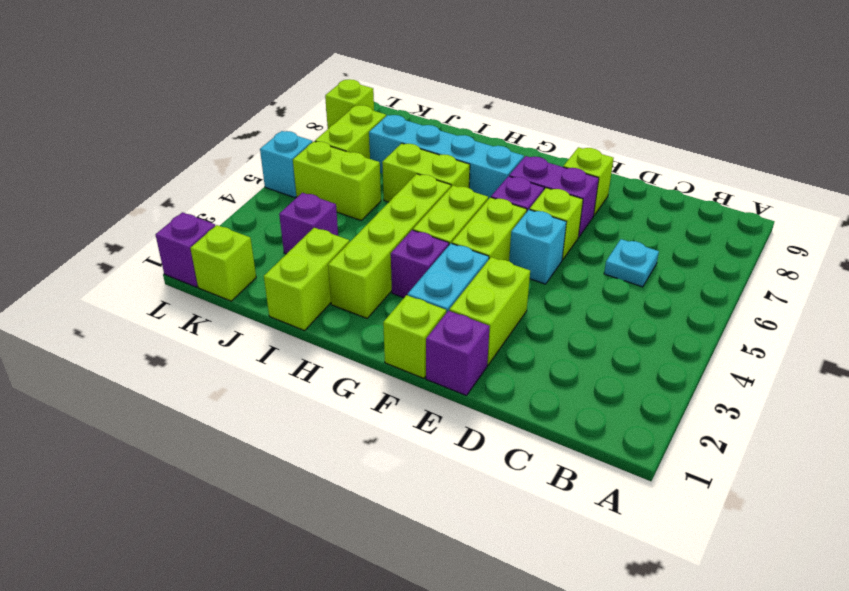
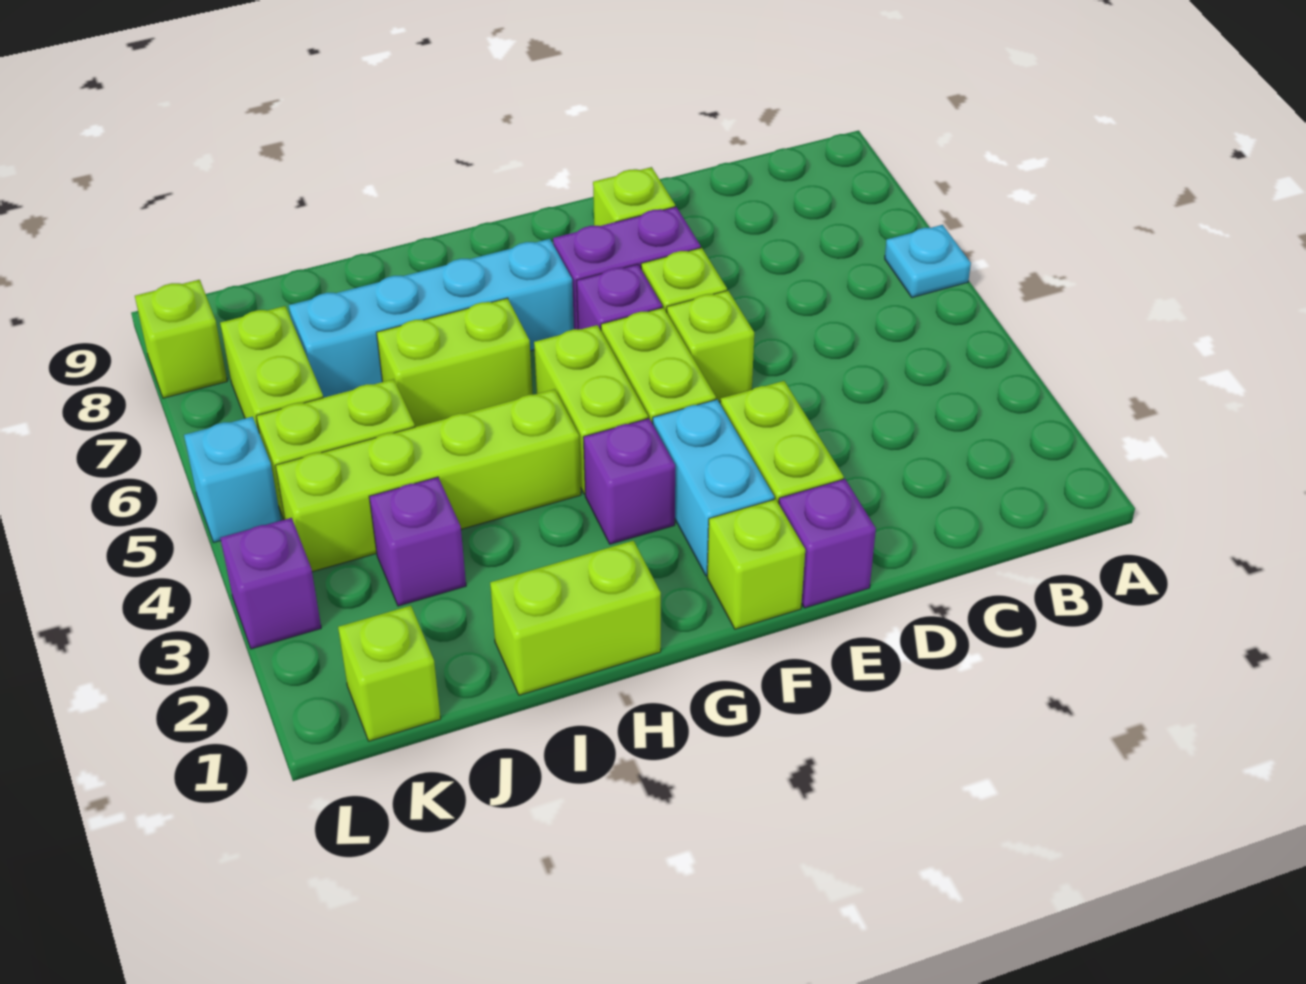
cyan 1x1 plate [604,239,659,287] -> cyan 1x1 plate moved to [885,225,971,297]
cyan 1x1 brick [509,210,566,284] -> lime 1x1 brick [667,290,754,402]
lime 1x4 brick [328,174,451,318] -> lime 1x4 brick turned to [275,389,581,572]
lime 1x2 brick [264,228,349,331] -> lime 1x2 brick turned to [490,541,661,695]
purple 1x1 brick [156,212,215,287] -> purple 1x1 brick moved to [220,518,321,649]

